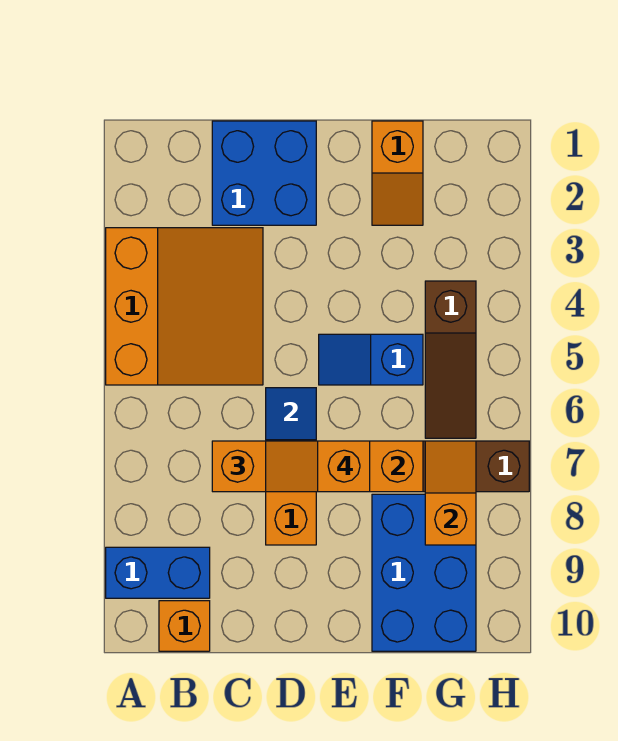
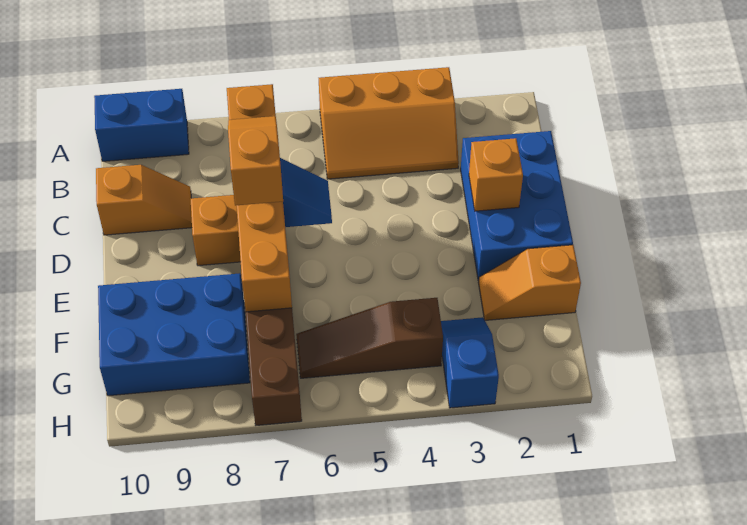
orange 3x3 slope [106,228,263,385] -> orange 2x3 slope [319,67,459,179]
blue 1x2 brick [106,547,210,598] -> blue 1x2 brick turned to [94,89,189,161]
orange 1x1 brick [159,601,210,651] -> orange 1x1 brick moved to [469,138,523,211]
blue 2x2 brick [212,121,316,225] -> blue 2x3 brick [461,131,573,280]
blue 1x2 slope [319,334,423,385] -> blue 1x2 slope moved to [441,317,499,408]
orange 1x2 slope [425,441,476,545] -> orange 1x2 slope moved to [96,165,192,235]

